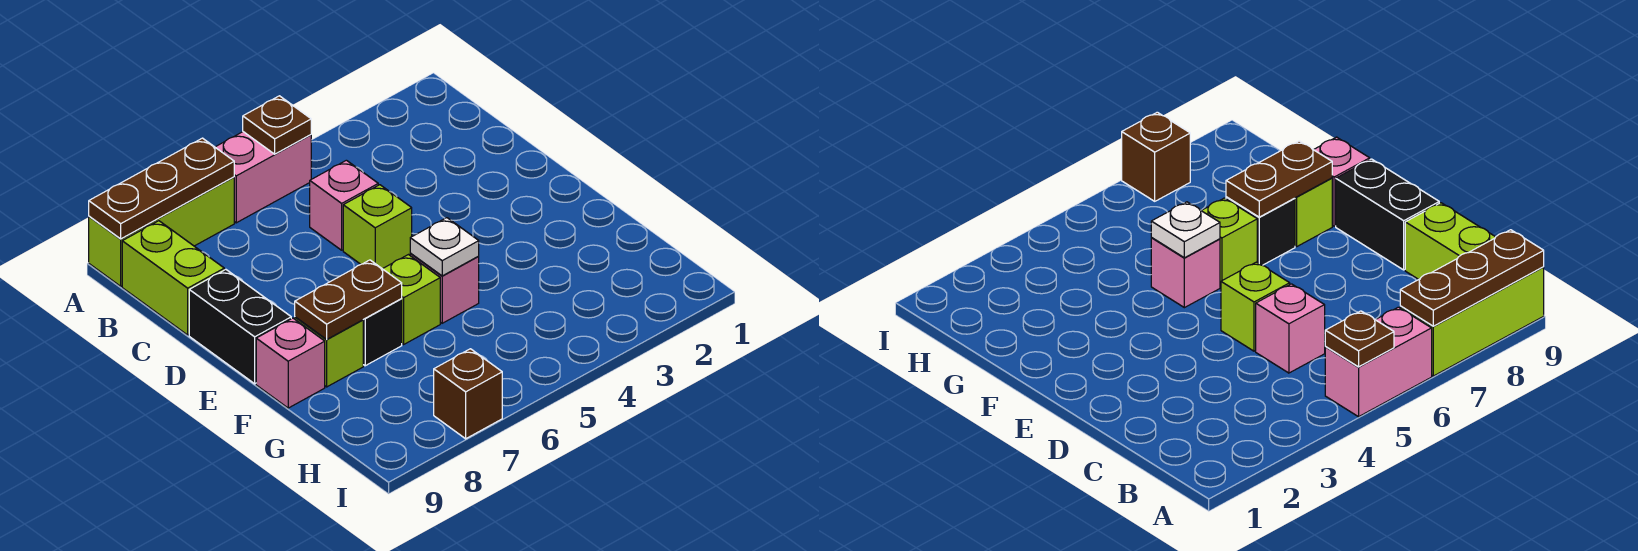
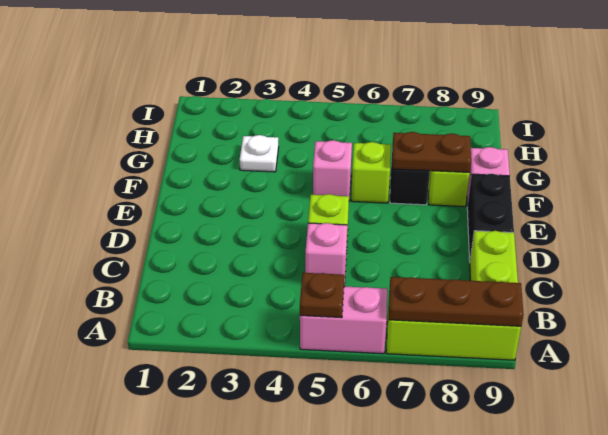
white 1x1 plate [410,218,479,276] -> white 1x1 plate moved to [240,135,279,172]
brown 1x1 brick [434,349,502,439] -> none

